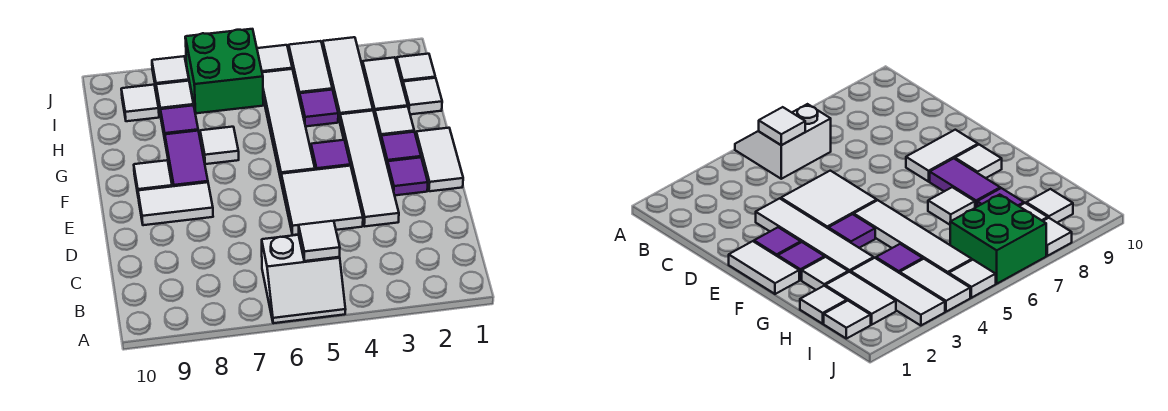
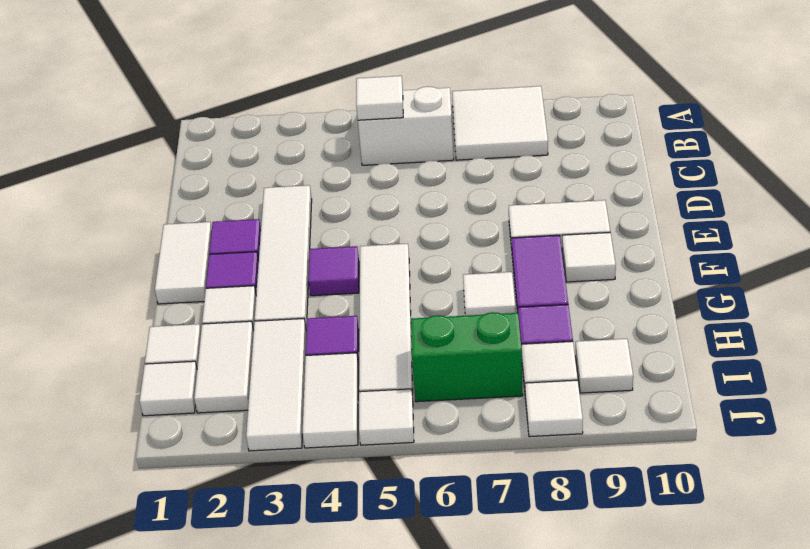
white 2x2 tile [281,166,363,235] -> white 2x2 tile moved to [452,86,548,160]
green 2x2 brick [185,29,263,113] -> green 1x2 brick [411,312,523,402]

